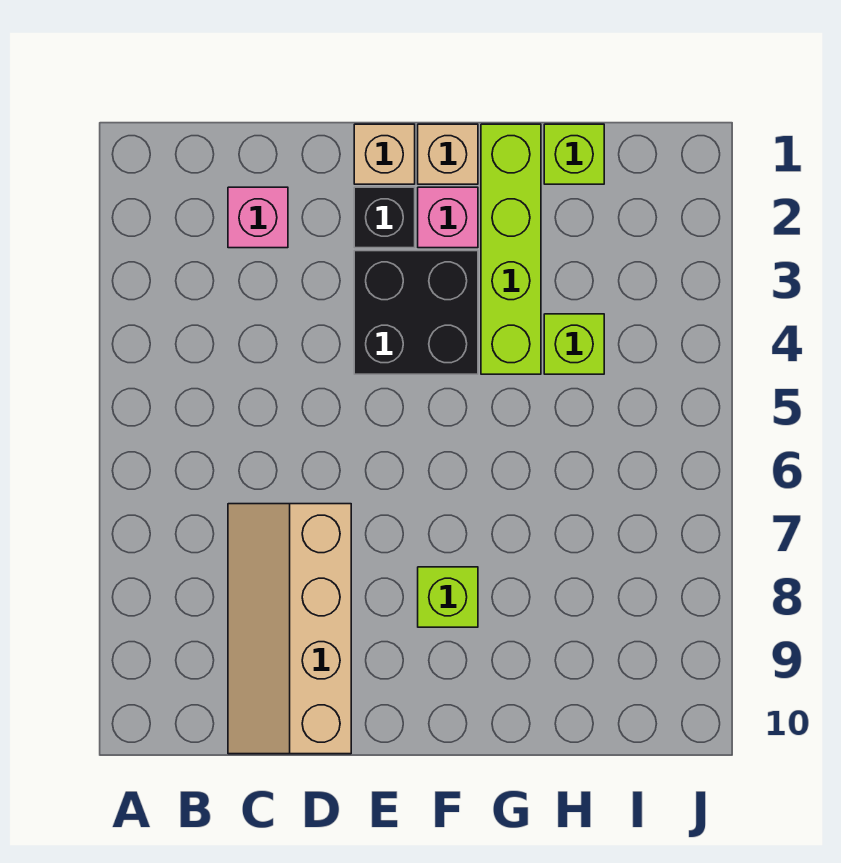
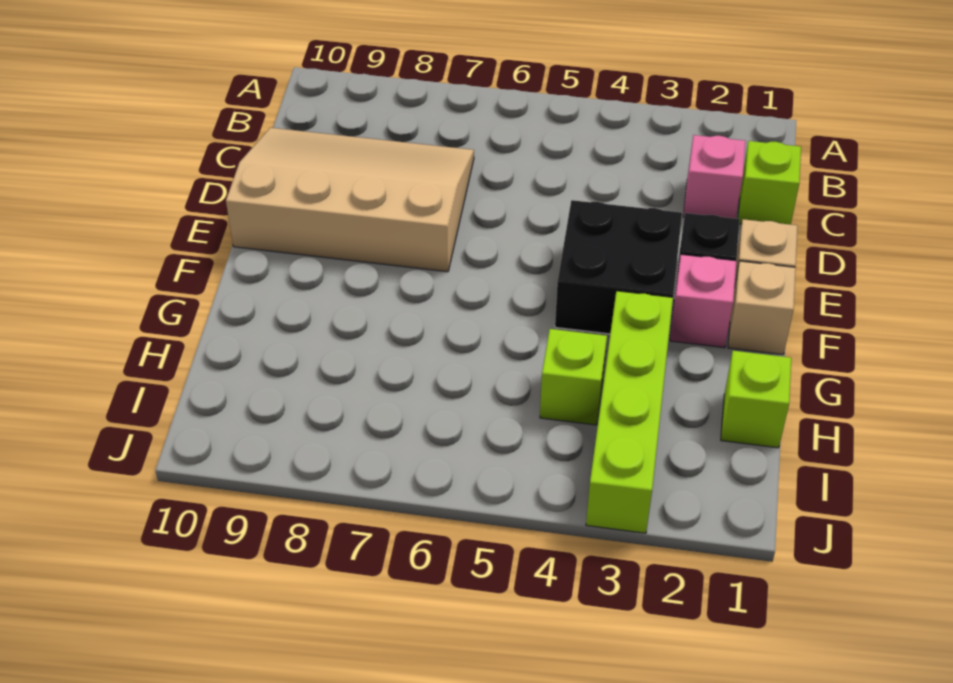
tan 2x4 slope [228,504,351,754] -> tan 3x4 slope [226,128,474,272]
lime 1x1 brick [418,567,478,627] -> lime 1x1 brick moved to [738,141,801,225]
lime 1x4 brick [481,124,541,374] -> lime 1x4 brick turned to [586,291,673,533]

